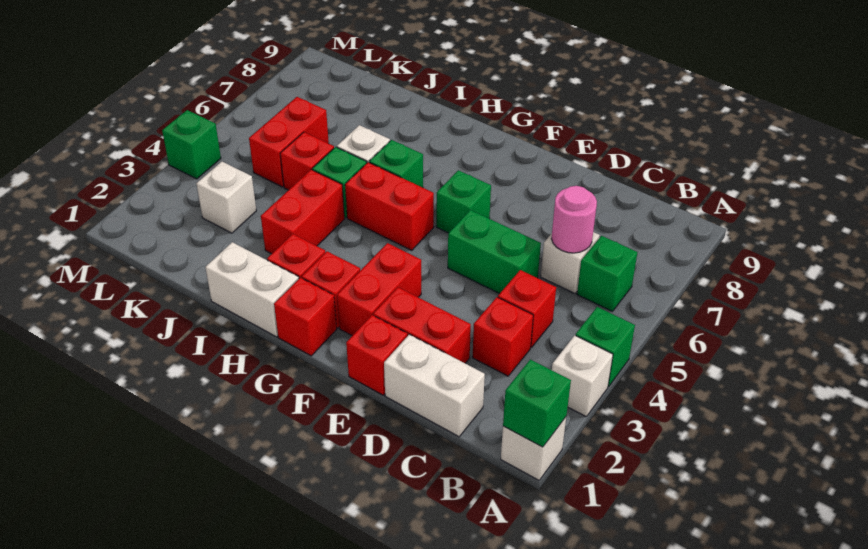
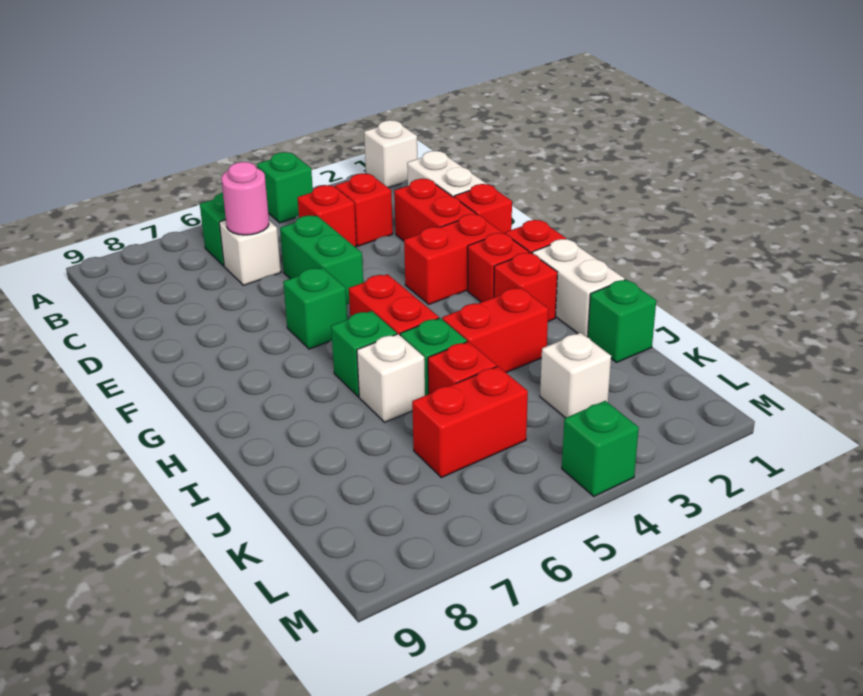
green 1x1 brick [503,360,571,447] -> green 1x1 brick moved to [588,280,656,362]
white 1x1 brick [552,335,613,416] -> none

